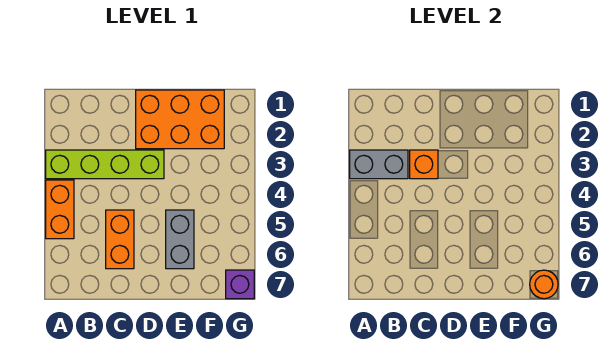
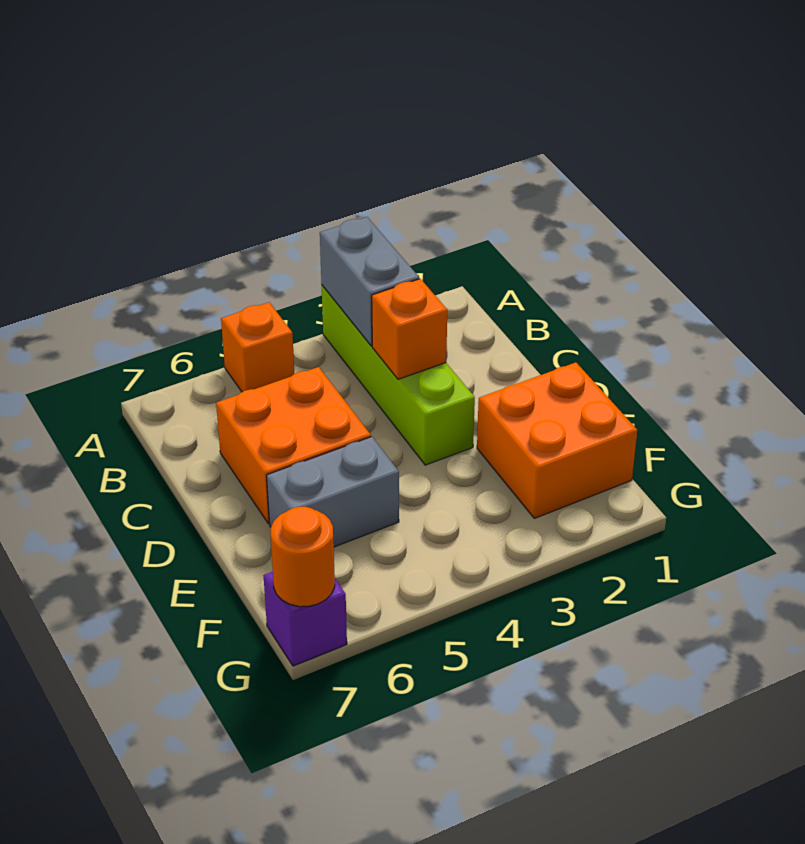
orange 1x2 brick [46,180,74,239] -> orange 1x1 brick [221,302,294,392]
orange 1x2 brick [106,210,134,269] -> orange 2x2 brick [216,367,371,524]
orange 2x3 brick [136,90,224,149] -> orange 2x2 brick [477,362,637,518]

